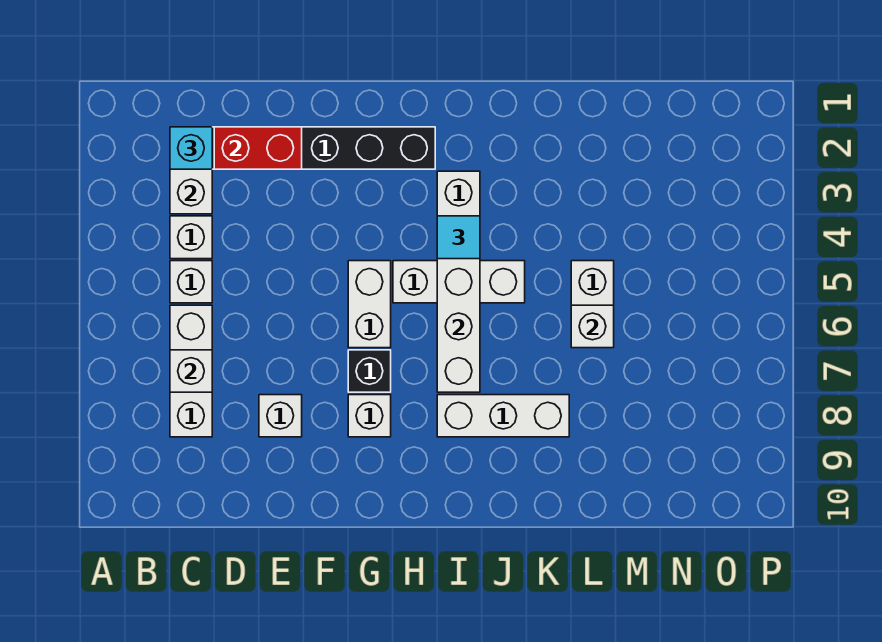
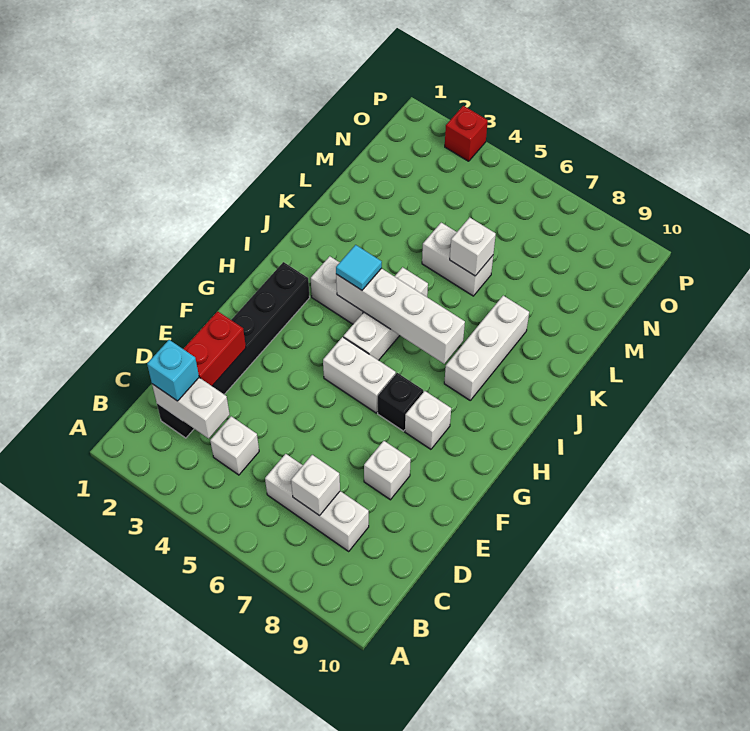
white 1x1 brick [170,261,212,303] -> none
none -> red 1x1 brick [445,106,488,161]

